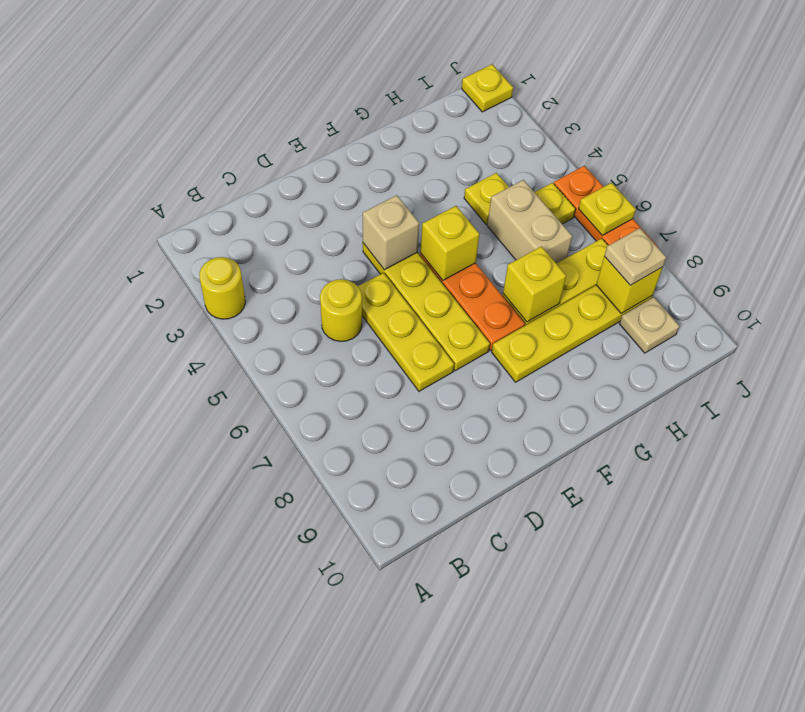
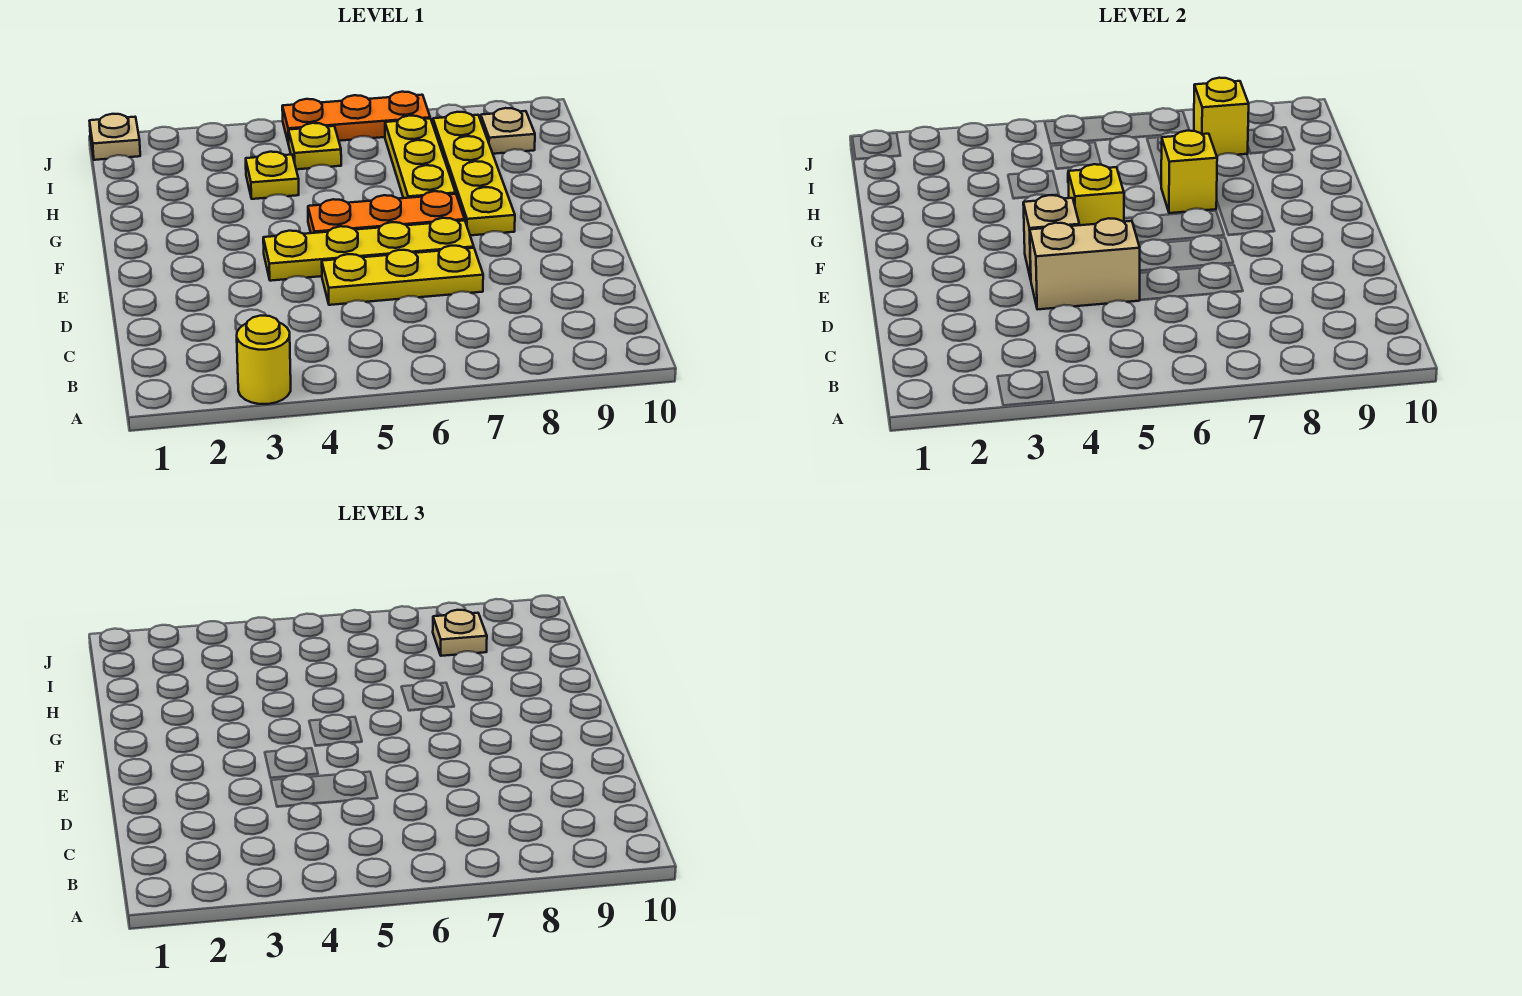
yellow 1x1 round brick [320,279,362,342] -> none
tan 1x2 brick [487,180,572,264] -> tan 1x2 brick moved to [1030,218,1140,309]
yellow 1x1 plate [462,64,513,112] -> tan 1x1 plate [90,114,140,160]
yellow 1x1 plate [579,183,636,235] -> none

